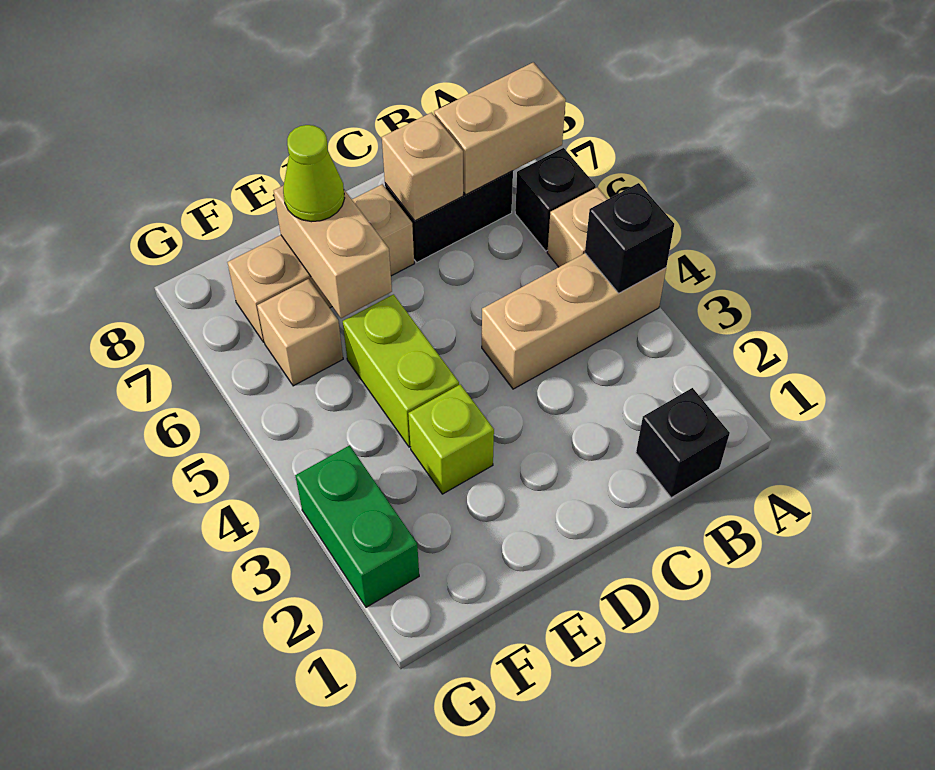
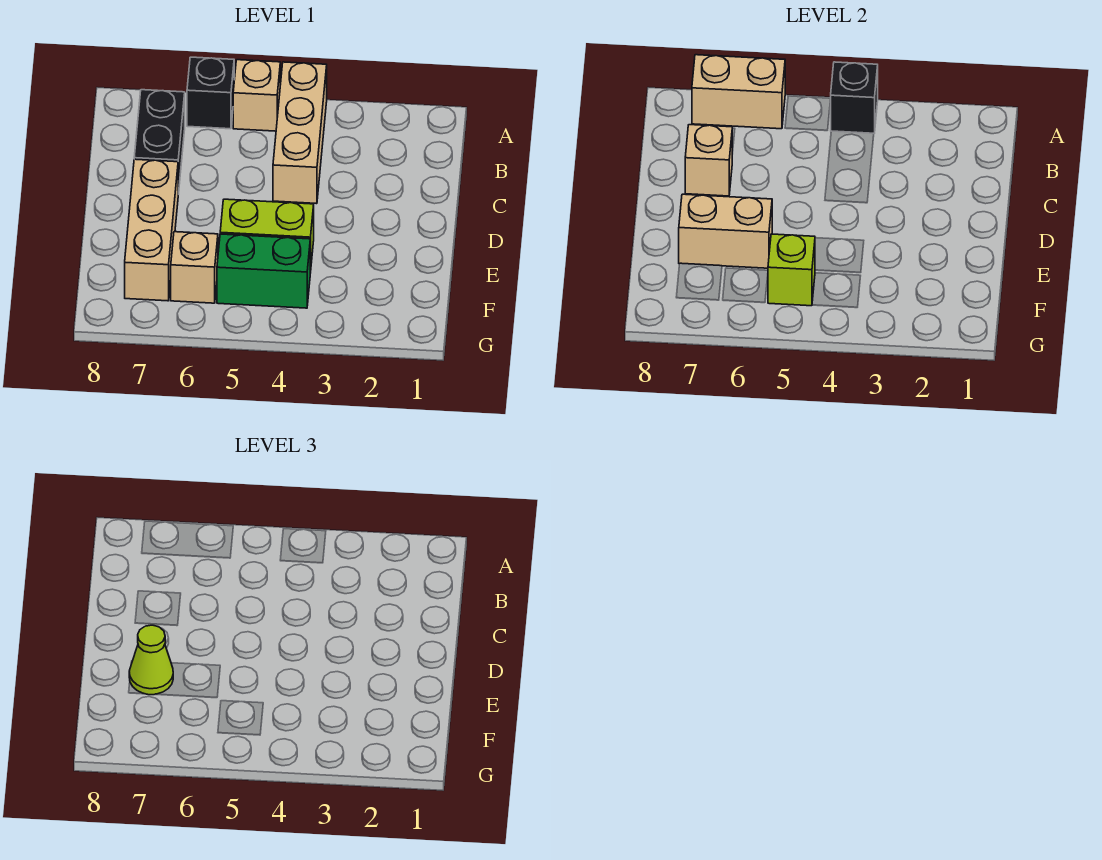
tan 1x2 brick [434,62,566,195] -> tan 1x2 brick turned to [692,55,785,129]
black 1x1 brick [636,388,730,498] -> none
lime 1x1 brick [408,384,494,494] -> lime 1x1 brick moved to [768,234,815,306]
green 1x2 brick [295,445,419,607] -> green 1x2 brick moved to [217,234,310,308]

